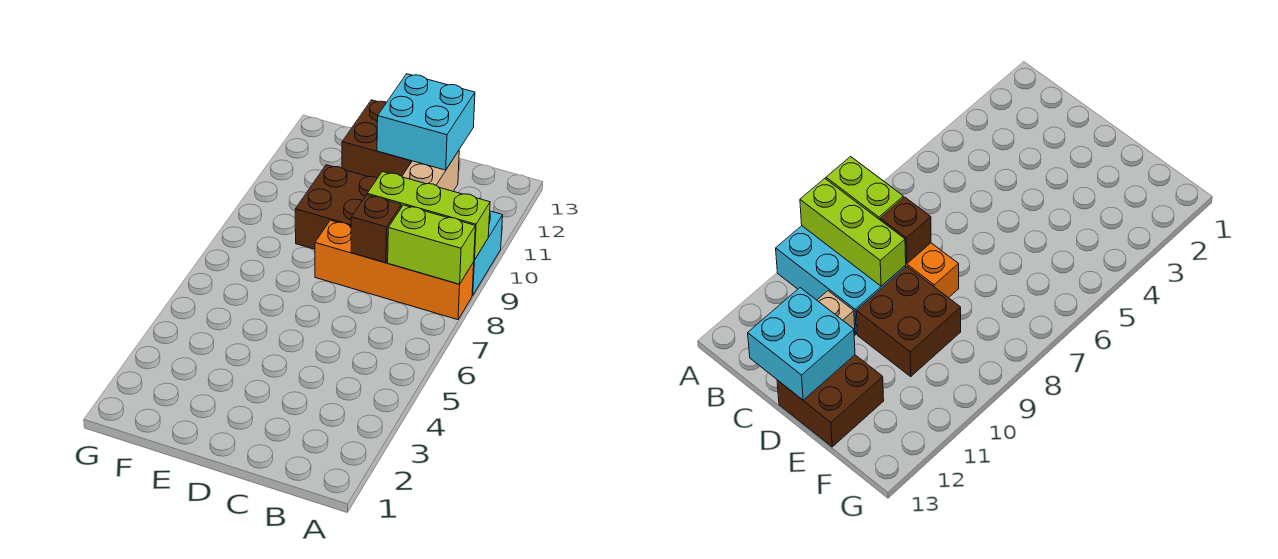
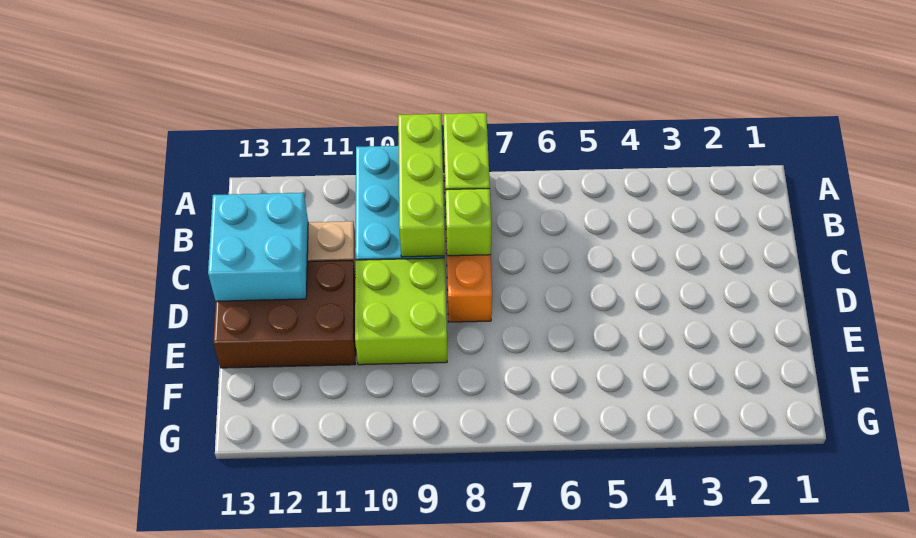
brown 1x1 brick [351,195,401,263] -> lime 1x1 brick [446,189,491,256]
brown 2x2 brick [295,165,377,249] -> lime 2x2 brick [355,258,447,365]
brown 2x2 brick [342,100,412,178] -> brown 2x3 brick [213,260,356,368]

